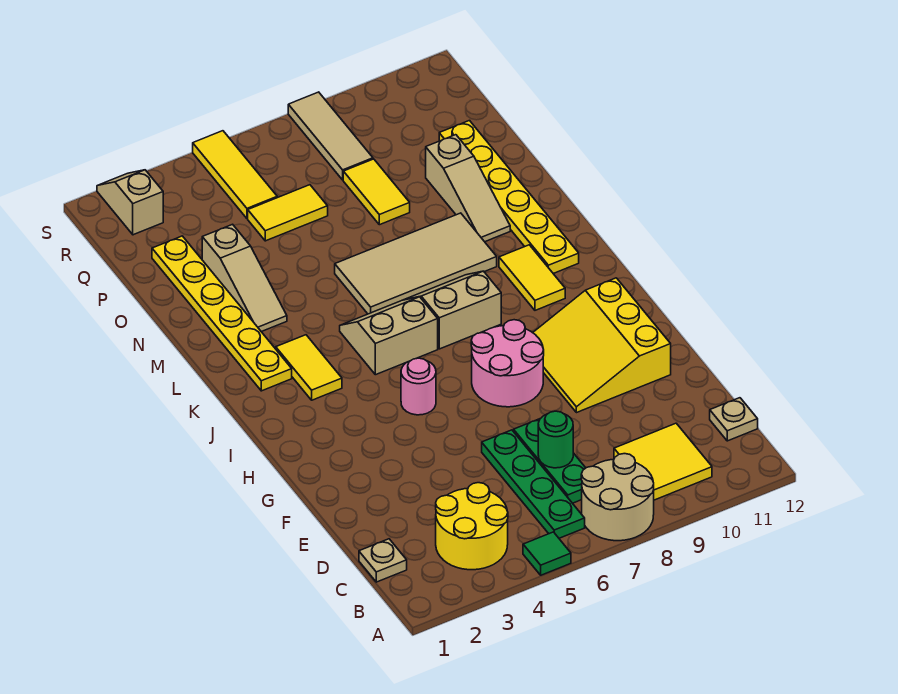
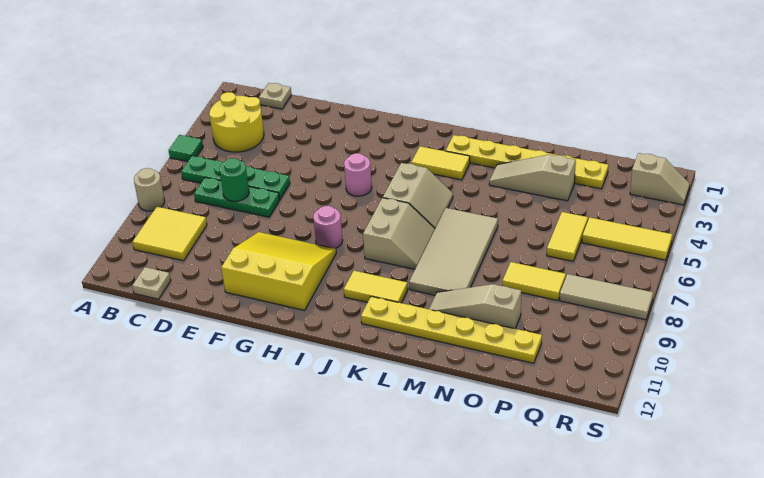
tan 2x2 round brick [581,454,654,541] -> tan 1x1 round brick [134,168,165,211]
pink 2x2 round brick [471,320,544,407] -> pink 1x1 round brick [313,206,343,249]

